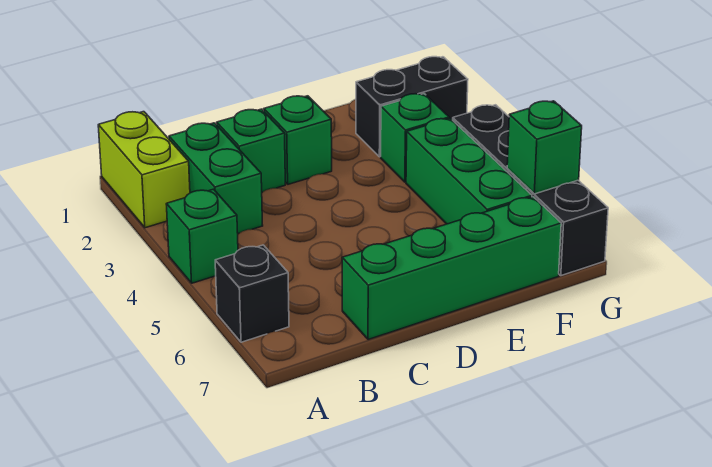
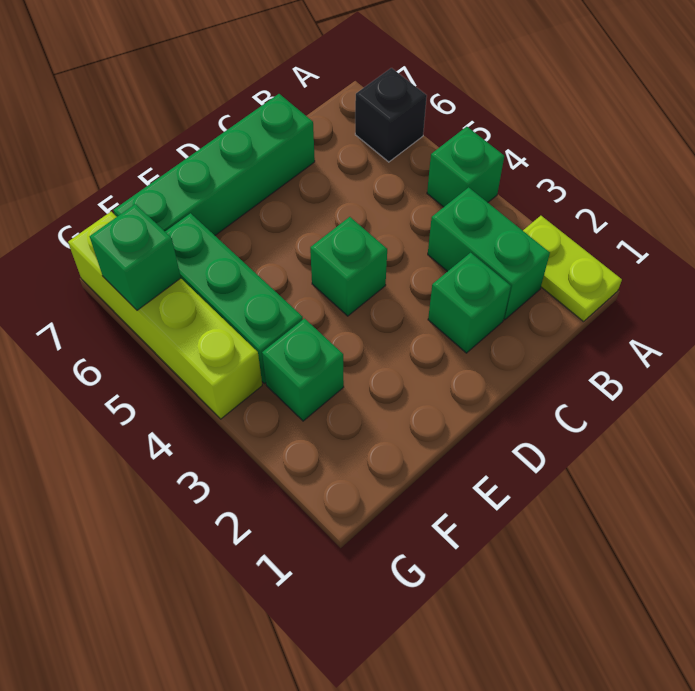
lime 1x2 brick [98,112,190,228] -> lime 1x2 plate [523,216,622,322]
green 1x1 brick [264,96,332,184] -> green 1x1 brick moved to [310,217,387,316]
black 1x2 brick [356,57,468,157] -> none
black 1x4 brick [453,105,608,276] -> lime 1x4 brick [68,212,262,419]

